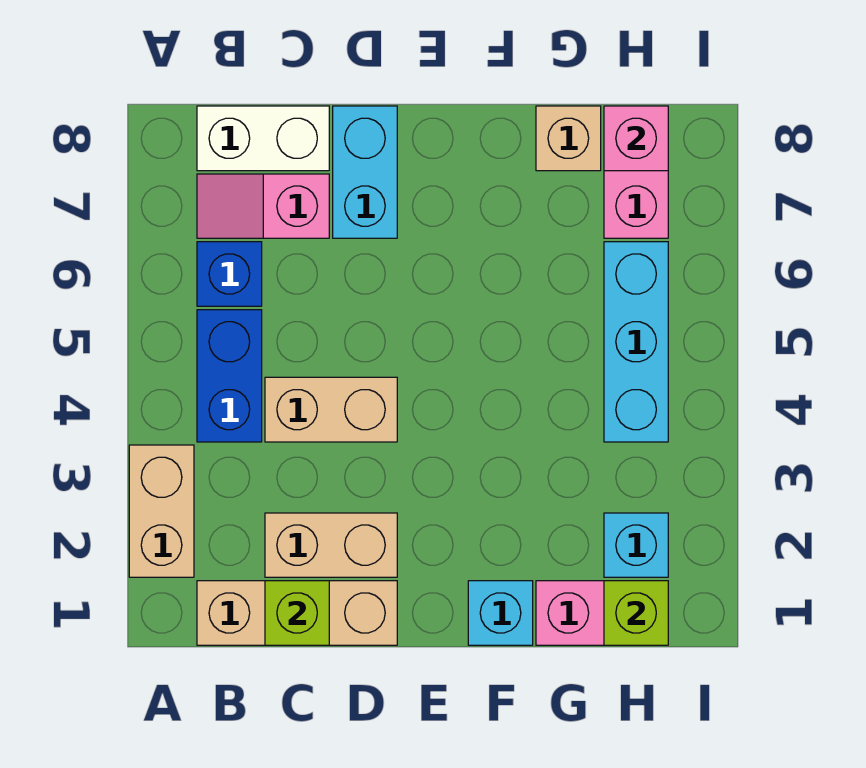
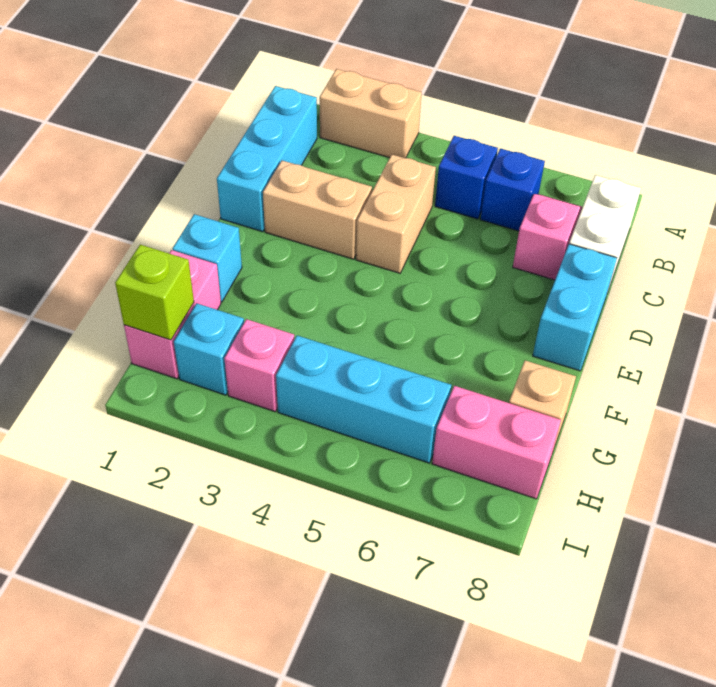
tan 1x3 brick [197,581,397,645] -> cyan 1x3 brick [217,86,317,232]
blue 1x2 brick [197,310,262,442] -> blue 1x1 brick [435,136,498,219]
lime 1x1 brick [265,581,329,645] -> none
tan 1x2 brick [265,513,397,577] -> tan 1x2 brick turned to [263,161,372,259]
cyan 1x2 brick [333,106,397,238] -> cyan 1x2 brick turned to [533,244,617,371]
pink 1x1 brick [604,106,668,171] -> pink 1x1 brick moved to [224,319,295,412]

